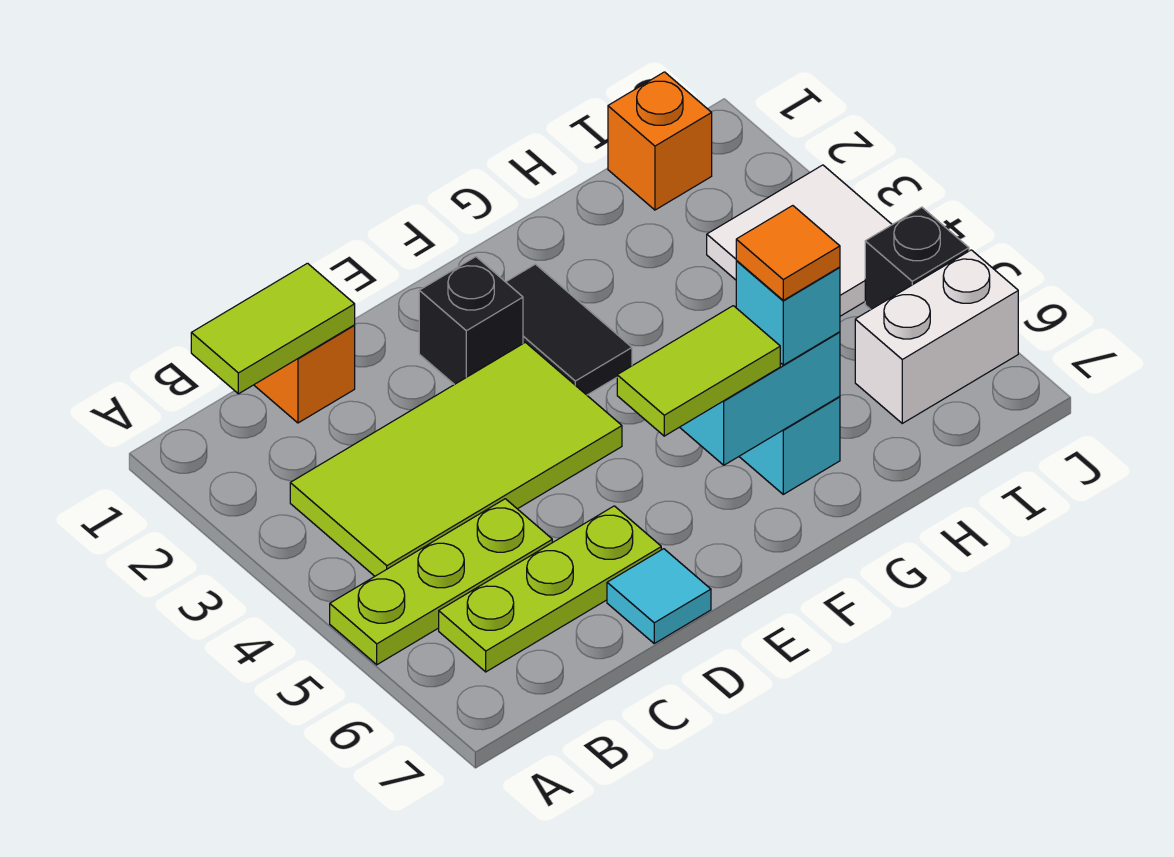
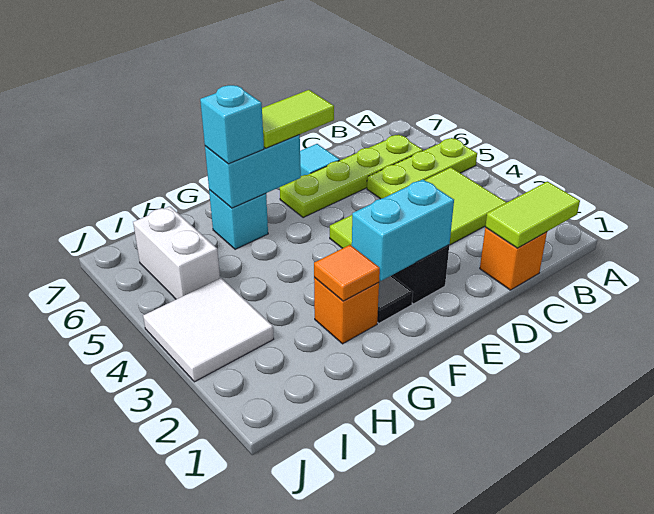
lime 1x3 plate [439,506,661,672] -> lime 1x4 plate [280,135,423,218]
none -> cyan 1x2 brick [352,179,454,281]
orange 1x1 tile [736,206,840,300] -> orange 1x1 tile moved to [314,245,380,301]
orange 1x1 brick [608,72,712,210] -> orange 1x1 brick moved to [314,278,379,344]
white 1x2 brick [855,250,1018,423] -> white 1x2 brick turned to [133,206,220,299]
black 1x1 brick [865,207,969,309] -> none

